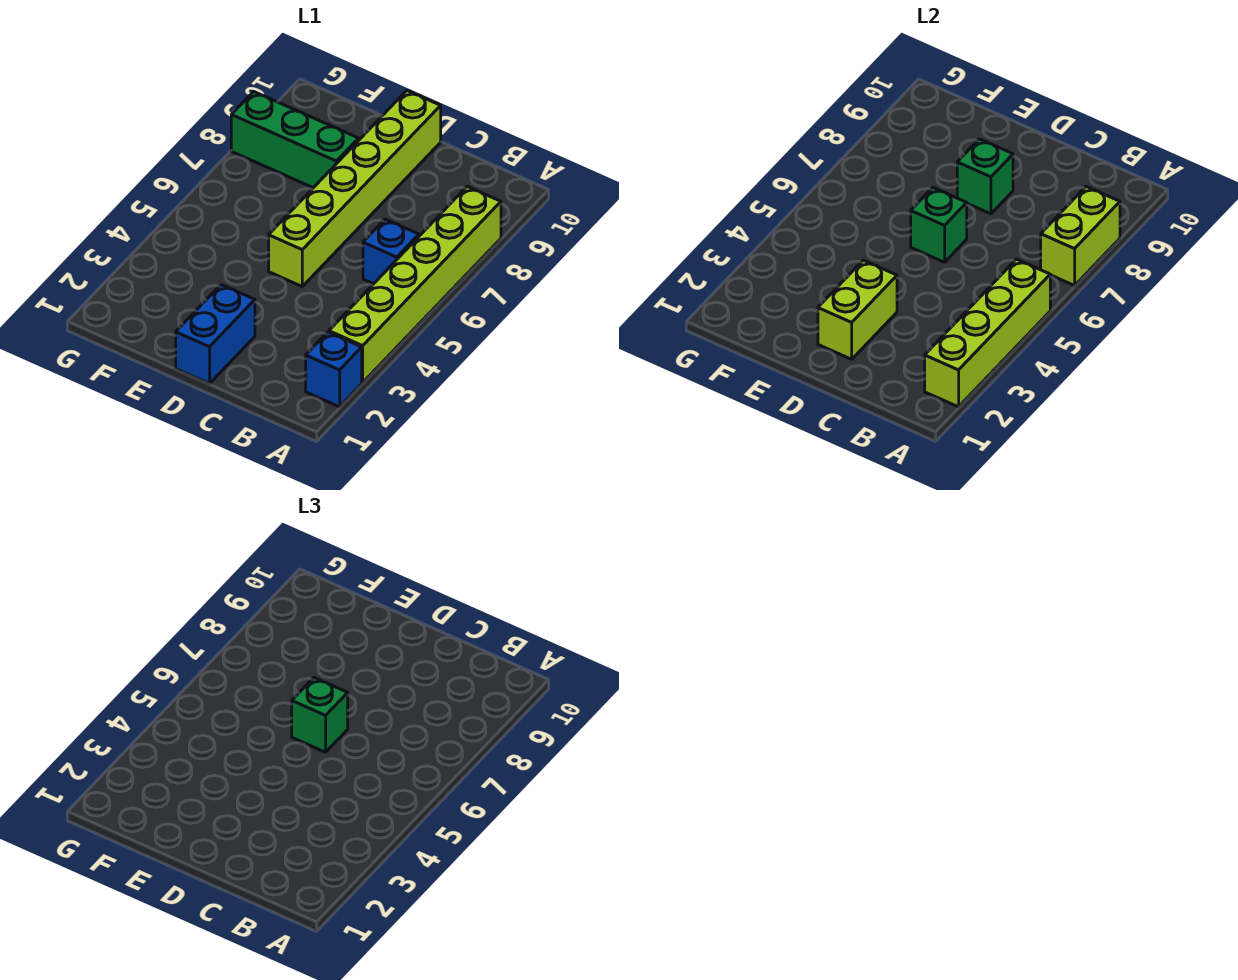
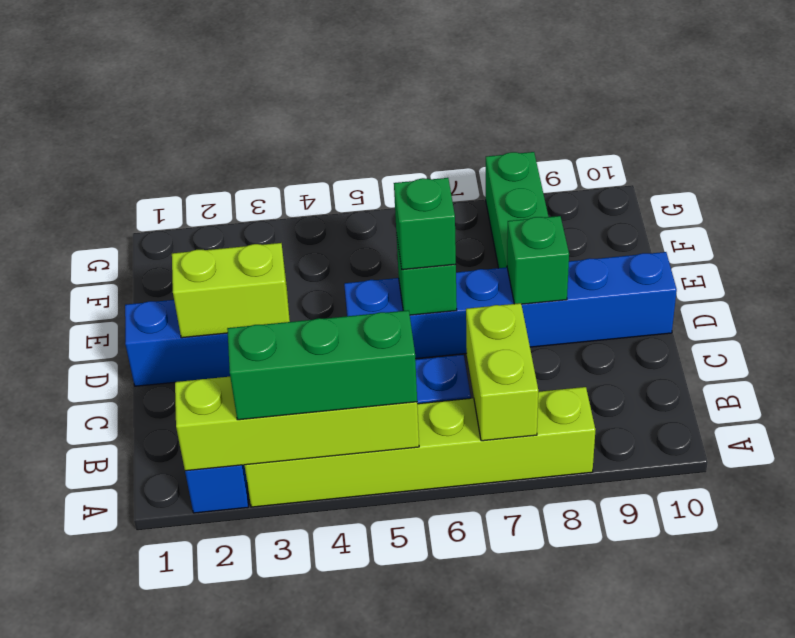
none -> green 1x3 brick [227,310,417,420]
lime 1x2 brick [1041,187,1120,286] -> lime 1x2 brick turned to [466,303,538,441]
lime 1x6 brick [269,91,441,286] -> blue 1x6 brick [344,252,677,359]

